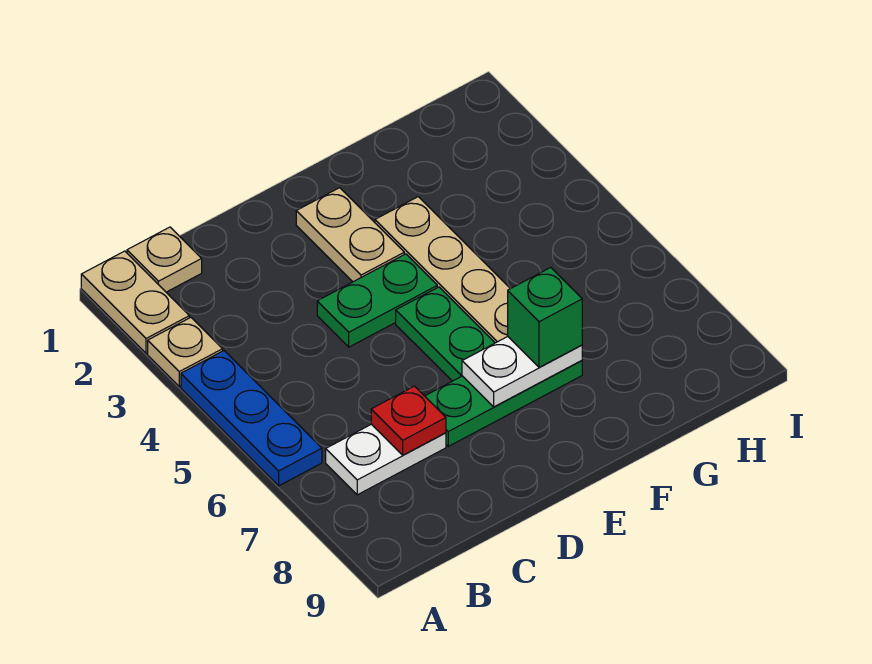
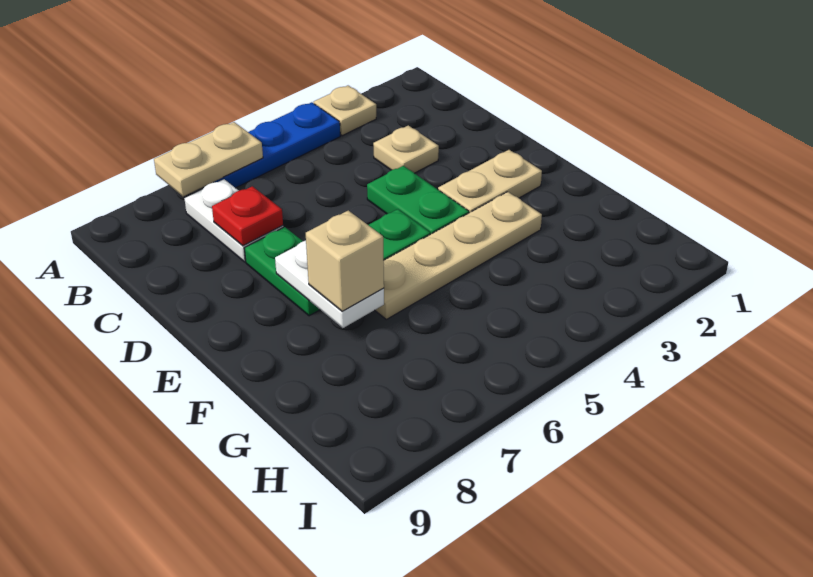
tan 1x2 plate [81,251,189,353] -> tan 1x2 plate moved to [154,122,263,196]
tan 1x1 plate [127,227,202,292] -> tan 1x1 plate moved to [373,125,439,173]
green 1x3 plate [425,361,582,446] -> green 1x2 plate [244,227,320,316]
green 1x1 brick [508,267,582,367] -> tan 1x1 brick [306,210,384,311]

